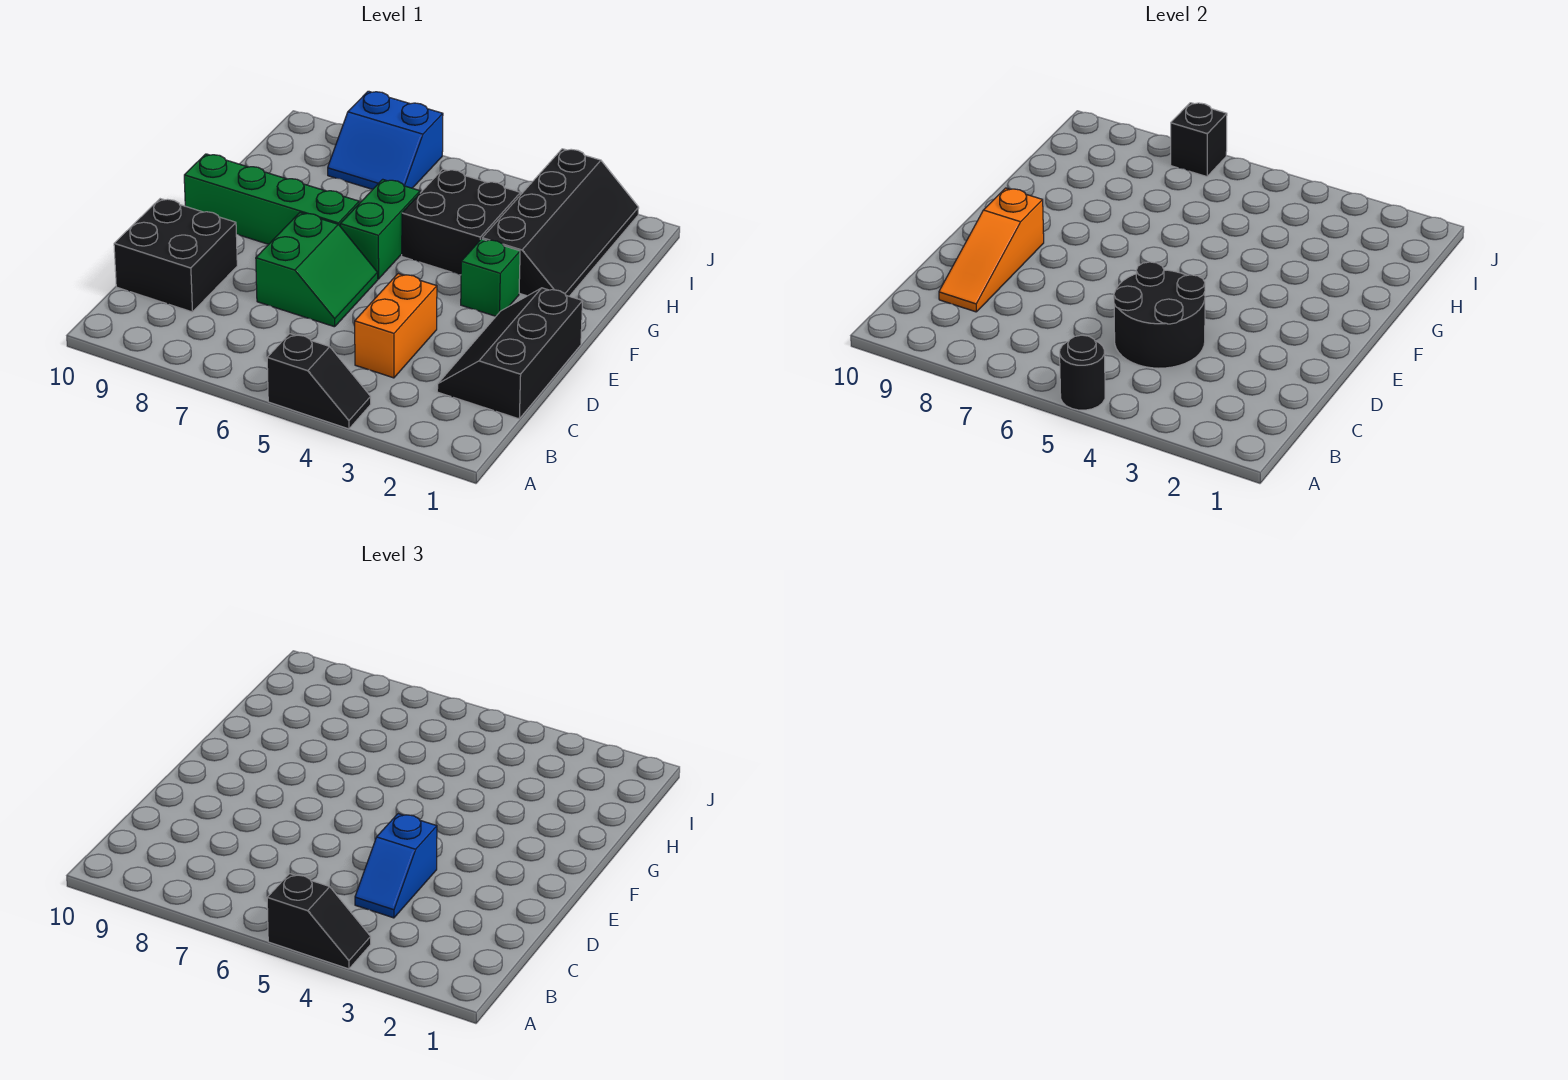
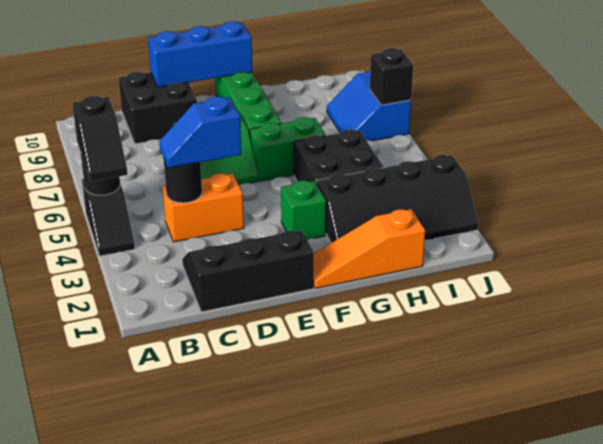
black 2x2 round brick [1114,262,1205,368] -> black 1x1 round brick [164,160,202,203]
orange 1x3 slope [939,188,1044,312] -> orange 1x3 slope moved to [314,209,425,288]
none -> blue 1x3 brick [148,22,252,87]

